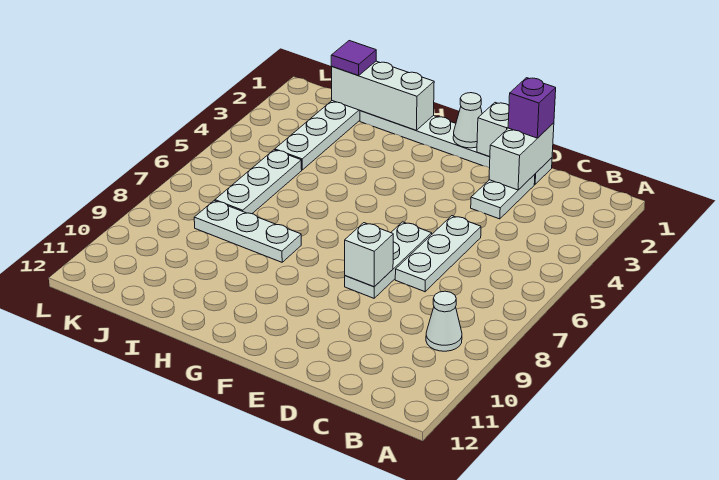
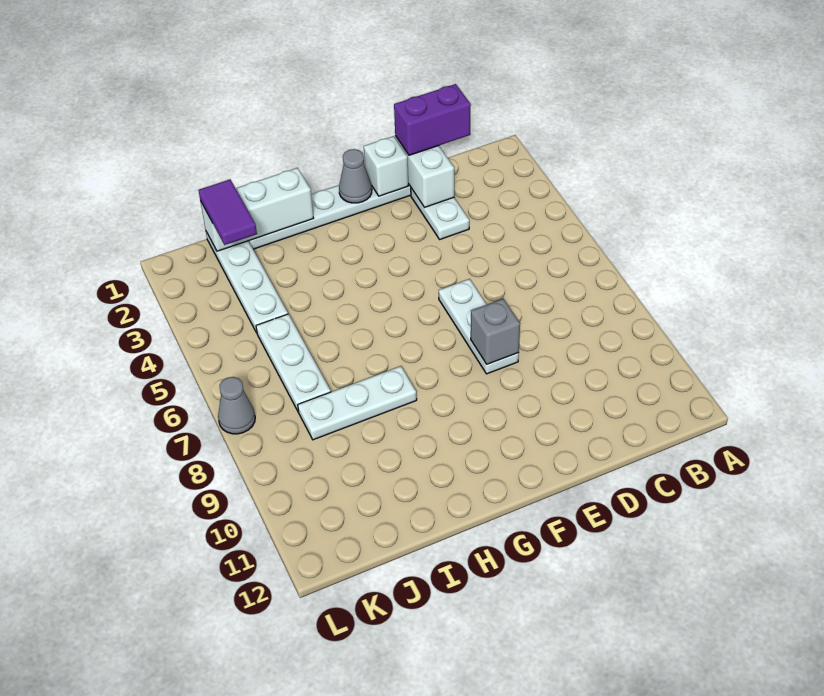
white 1x1 cone [426,291,462,351] -> none
purple 1x1 brick [508,78,556,138] -> purple 1x2 brick [394,84,471,155]
white 1x3 plate [395,216,481,292] -> none
white 1x1 brick [345,223,393,287] -> grey 1x1 brick [471,299,520,364]
white 1x1 cone [453,93,482,148] -> grey 1x1 cone [339,149,372,203]
purple 1x1 tile [331,41,376,76] -> purple 1x2 tile [199,179,257,245]
none -> grey 1x1 cone [218,377,255,434]

